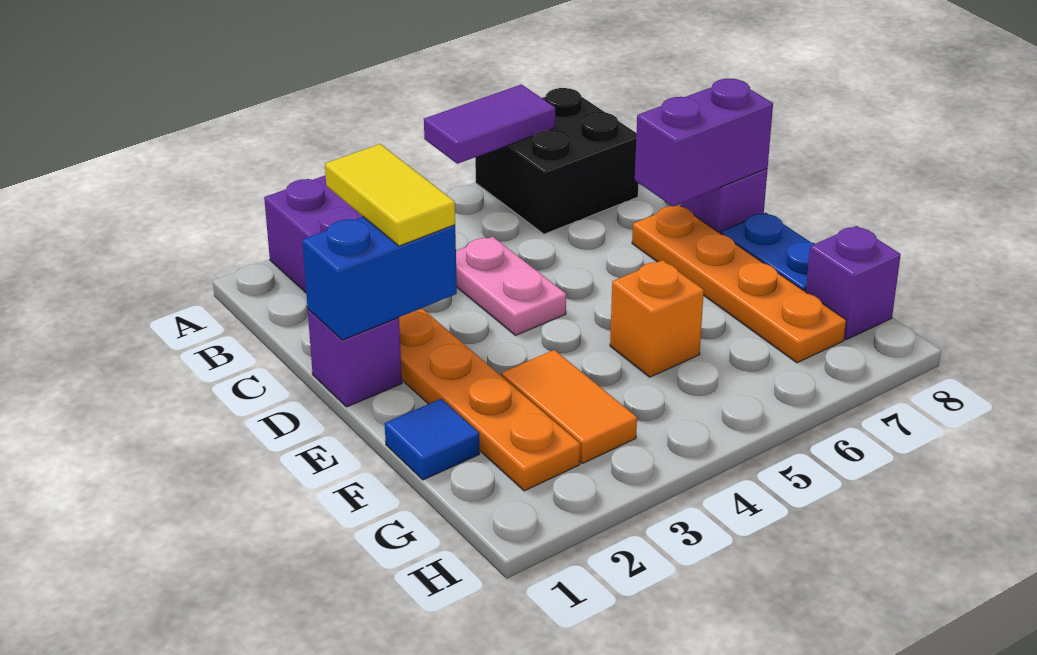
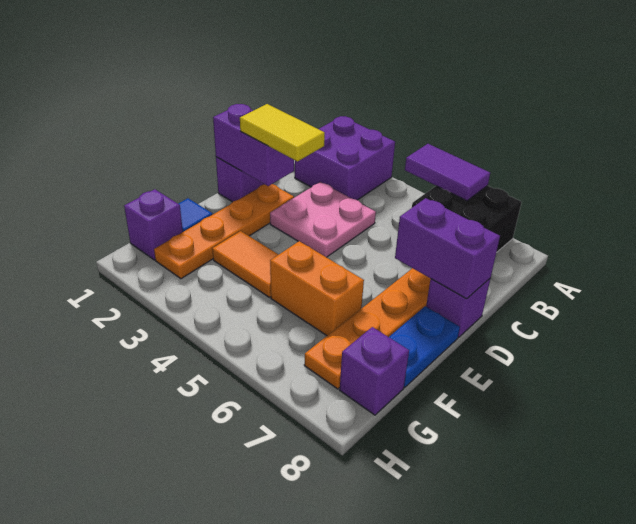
yellow 1x2 tile [325,144,455,246] -> yellow 1x2 tile turned to [240,104,325,161]
pink 1x2 plate [456,237,566,336] -> pink 2x2 plate [270,182,376,257]
blue 1x2 brick [302,217,457,340] -> purple 1x2 brick [213,104,294,186]
orange 1x2 tile [501,350,637,464] -> orange 1x2 tile turned to [212,231,278,297]
orange 1x1 brick [610,260,704,377] -> orange 1x2 brick [270,241,364,336]
none -> purple 1x1 brick [124,189,183,260]

